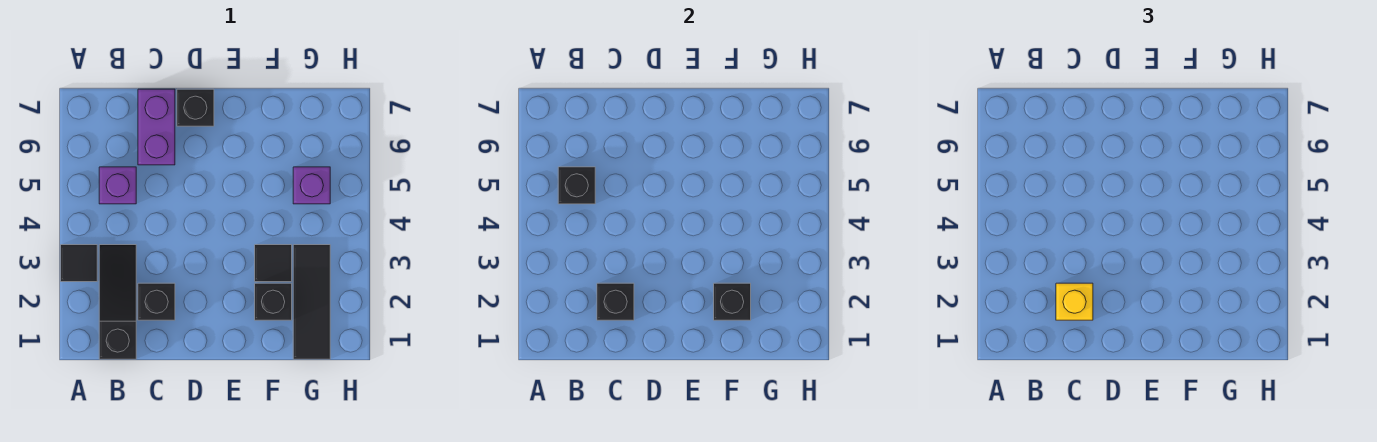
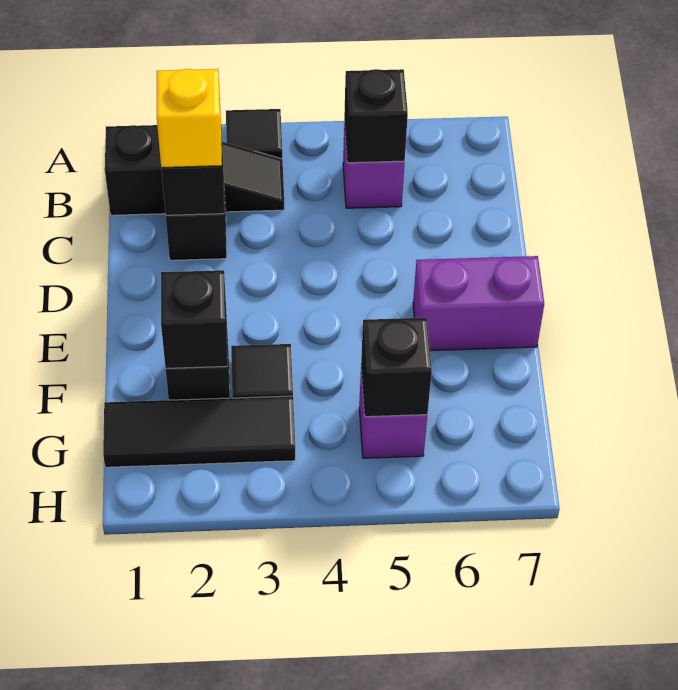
purple 1x2 brick [138,89,175,165] -> purple 1x2 brick moved to [413,256,544,351]
black 1x1 brick [177,89,214,126] -> black 1x1 brick moved to [361,318,432,417]

